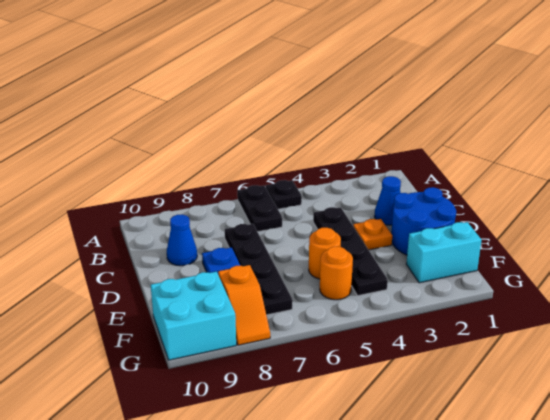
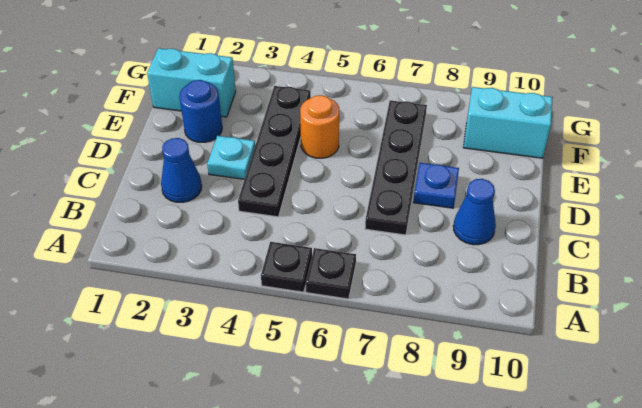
black 1x2 plate [237,185,282,232] -> black 1x1 plate [306,248,356,299]
blue 2x2 round brick [391,187,456,255] -> blue 1x1 round brick [179,80,222,142]
orange 1x1 plate [353,219,392,250] -> cyan 1x1 plate [207,136,255,179]
orange 1x1 round brick [320,246,353,300] -> none
orange 1x2 slope [218,265,270,345] -> none
cyan 2x2 brick [151,272,236,360] -> cyan 1x2 brick [463,87,553,158]

